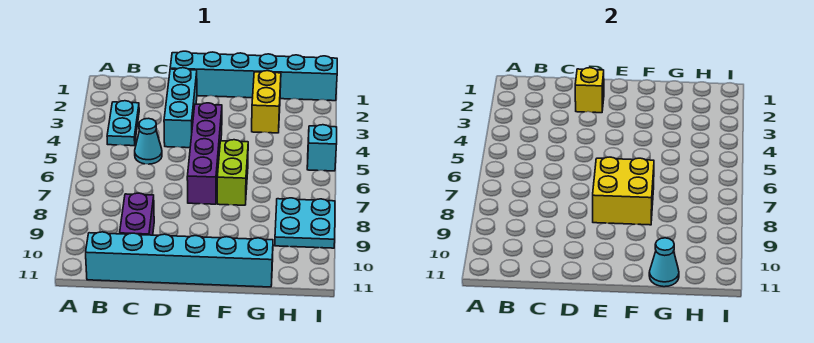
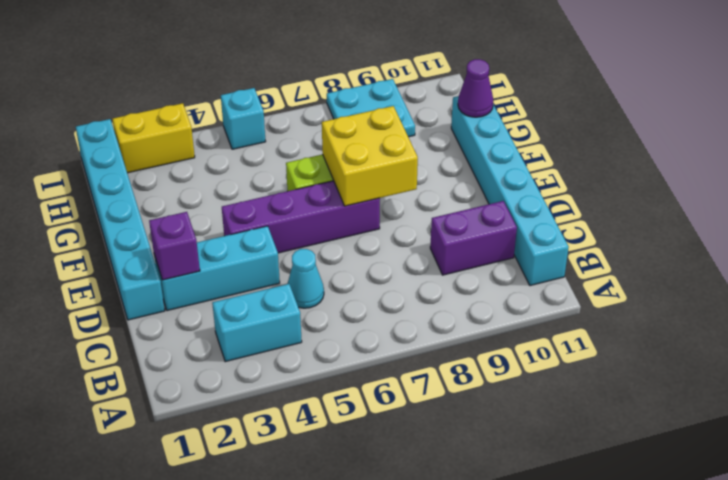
cyan 1x2 plate [107,101,139,146] -> cyan 1x2 brick [212,284,302,362]
yellow 1x1 brick [575,68,604,113] -> purple 1x1 brick [149,212,200,280]
yellow 1x2 brick [252,71,281,133] -> yellow 1x2 brick moved to [112,103,195,173]
cyan 1x1 cone [649,238,679,287] -> purple 1x1 cone [458,59,493,117]

